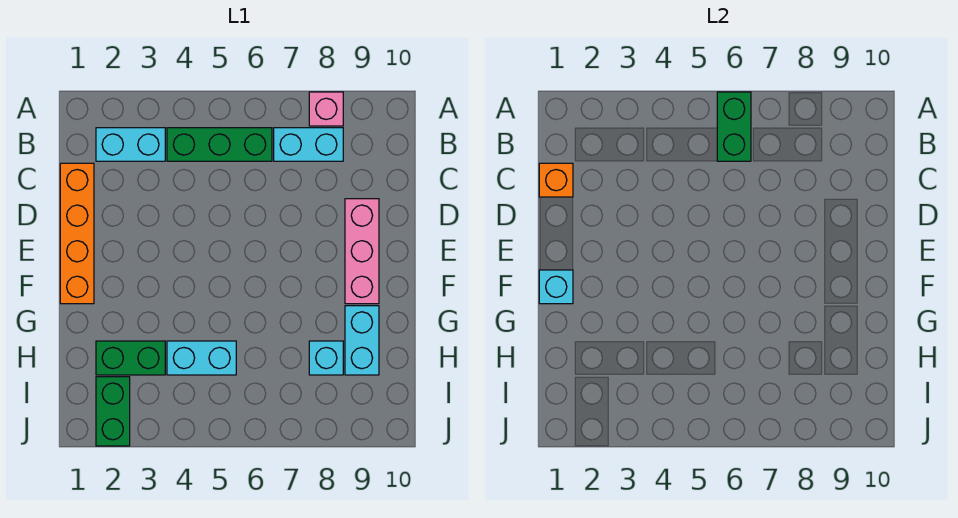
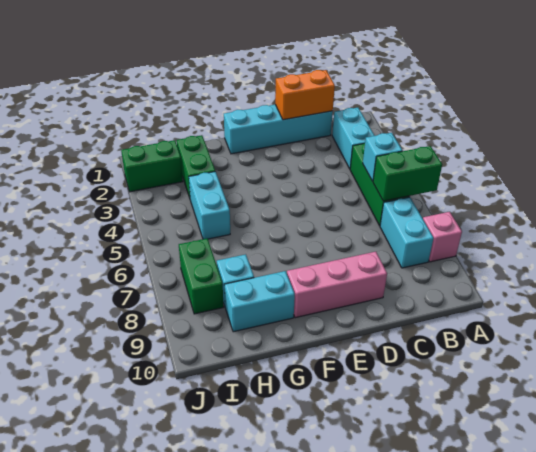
orange 1x4 brick [60,163,94,304] -> cyan 1x4 brick [224,105,333,154]
orange 1x1 brick [539,163,573,197] -> orange 1x2 brick [275,70,335,120]
cyan 1x1 brick [539,270,573,304] -> cyan 1x1 brick moved to [363,133,402,181]
none -> green 1x2 brick [179,239,224,314]

